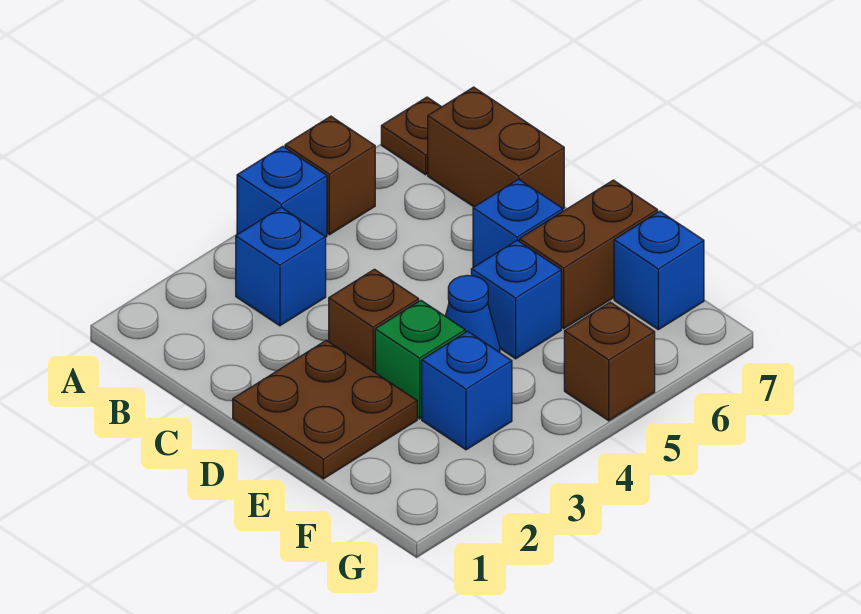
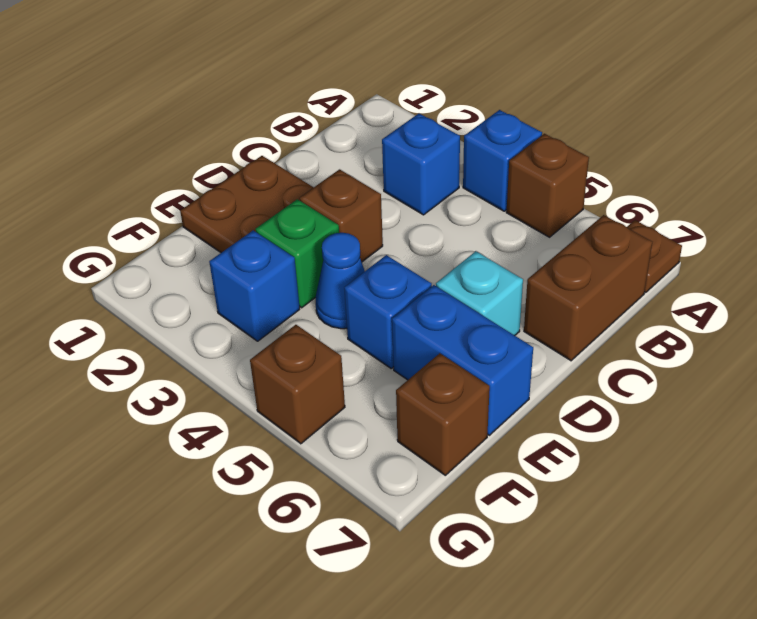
blue 1x1 brick [473,179,563,267] -> cyan 1x1 brick [436,251,523,335]
brown 1x2 brick [519,180,658,329] -> blue 1x2 brick [392,285,533,435]
blue 1x1 brick [614,211,704,330] -> brown 1x1 brick [396,353,490,475]

